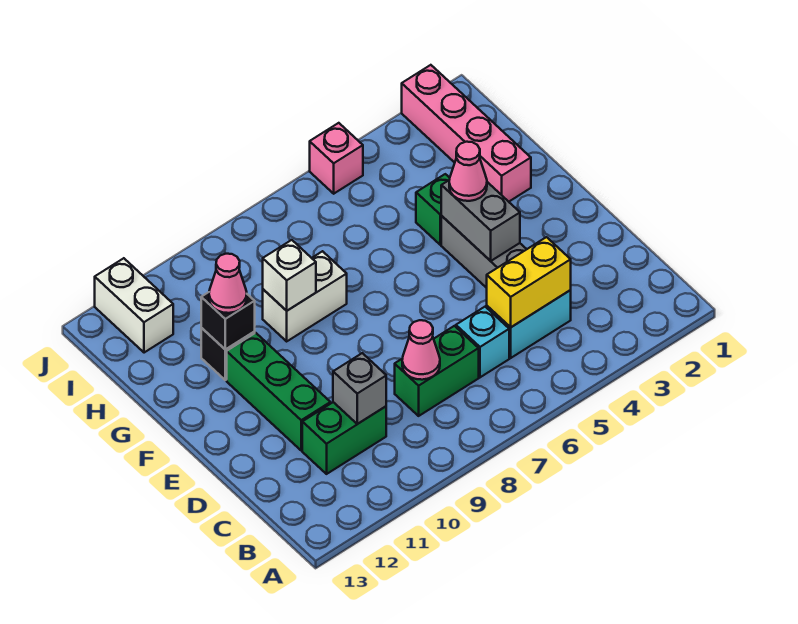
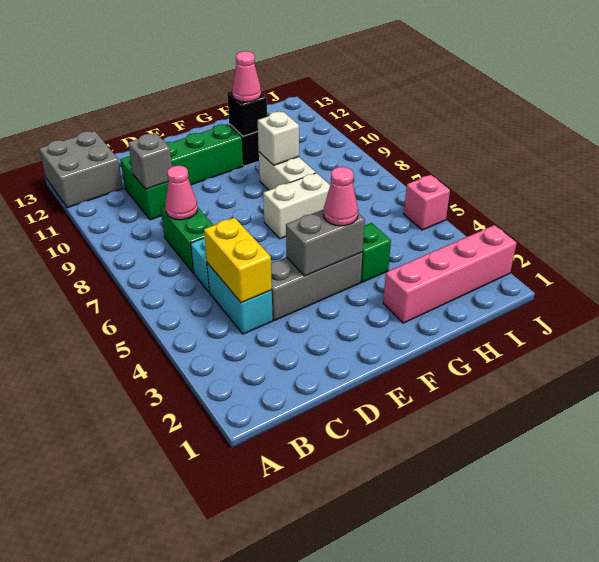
none -> grey 2x2 brick [39,131,123,208]
white 1x2 brick [95,258,173,353] -> white 1x2 brick moved to [263,173,330,239]

